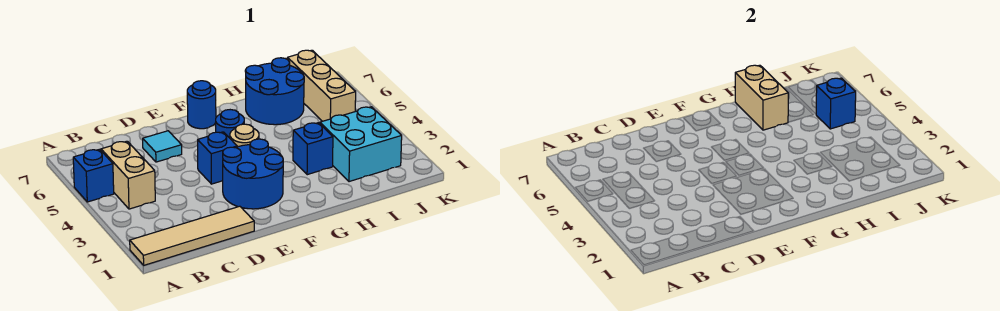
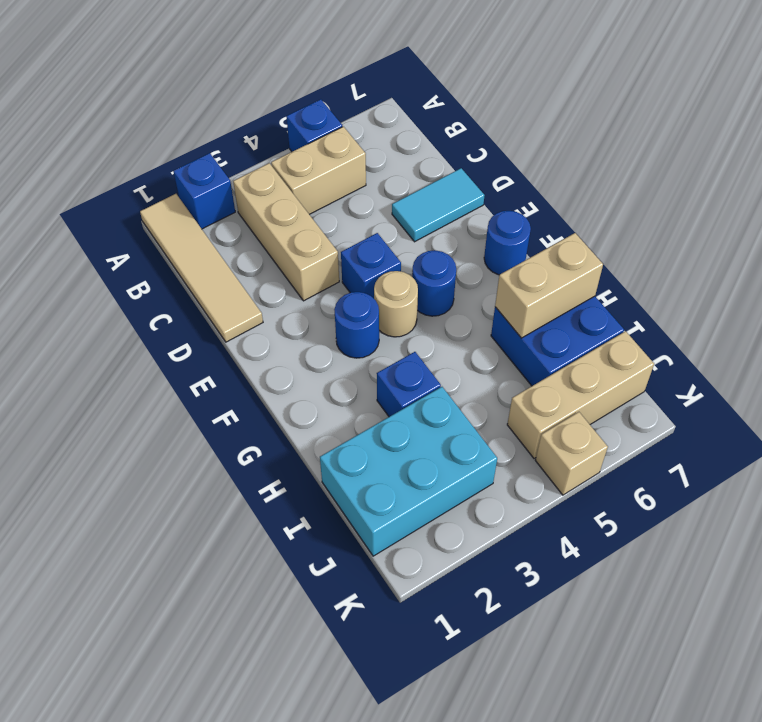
none -> tan 1x3 brick [233,163,339,301]
cyan 1x1 tile [143,131,182,162] -> cyan 1x2 tile [392,168,485,242]
blue 2x2 round brick [223,139,283,209] -> blue 1x1 round brick [334,292,379,358]
blue 2x2 round brick [245,58,304,125] -> blue 2x2 brick [491,296,624,386]
cyan 2x2 brick [320,107,402,182] -> cyan 2x3 brick [320,387,497,556]
blue 1x1 brick [816,78,856,129] -> blue 1x1 brick moved to [173,153,235,229]
none -> tan 1x1 brick [535,412,608,495]

